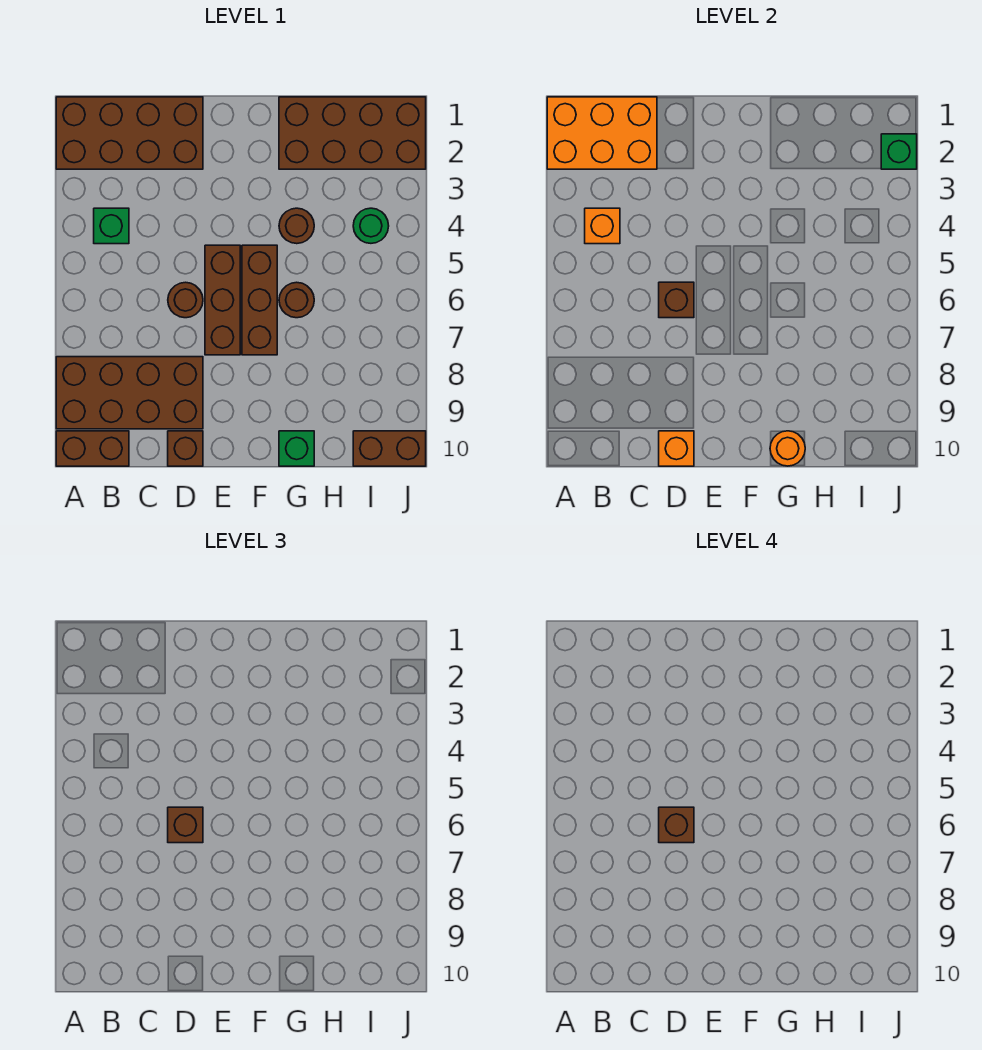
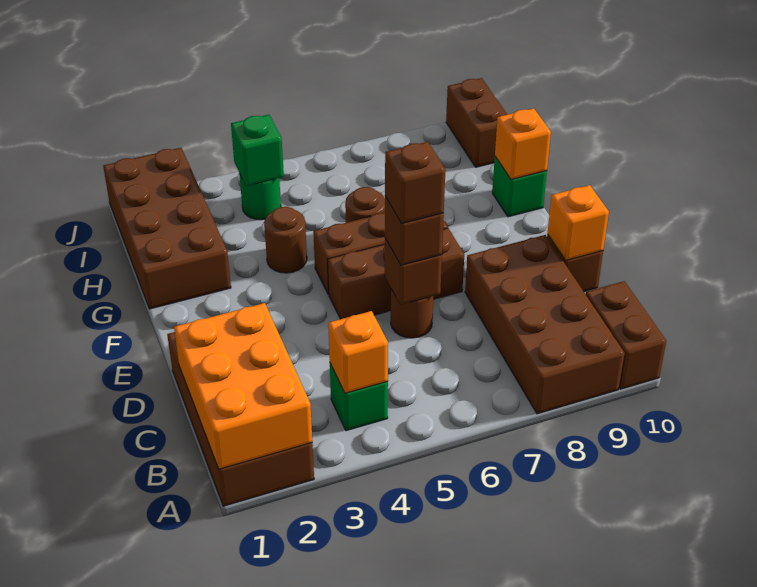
orange 1x1 round brick [770,431,805,466] -> orange 1x1 brick [495,108,551,179]
green 1x1 brick [881,134,917,169] -> green 1x1 brick moved to [231,115,284,186]

